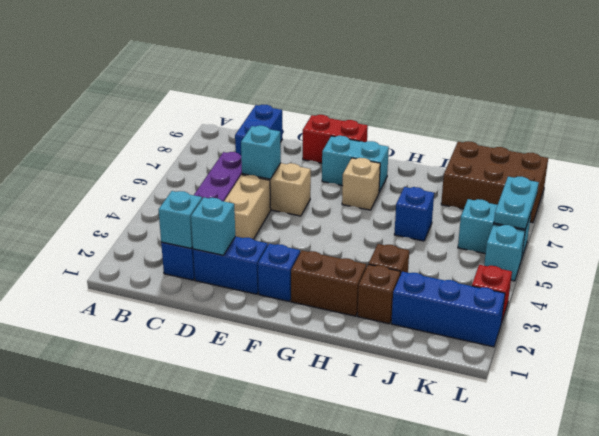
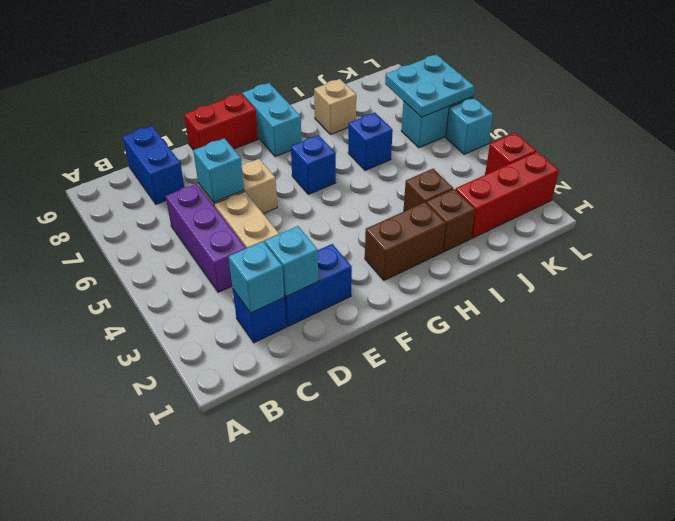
blue 1x1 brick [258,244,300,301] -> blue 1x1 brick moved to [291,135,336,194]
cyan 1x2 brick [322,136,389,192] -> cyan 1x2 brick turned to [242,83,302,157]
tan 1x1 brick [342,158,380,210] -> tan 1x1 brick moved to [314,79,356,135]
blue 1x3 brick [391,272,505,347] -> red 1x3 brick [455,152,559,238]
brown 2x3 brick [441,141,548,223] -> none
cyan 1x2 plate [494,177,539,229] -> cyan 2x2 plate [385,55,474,117]

